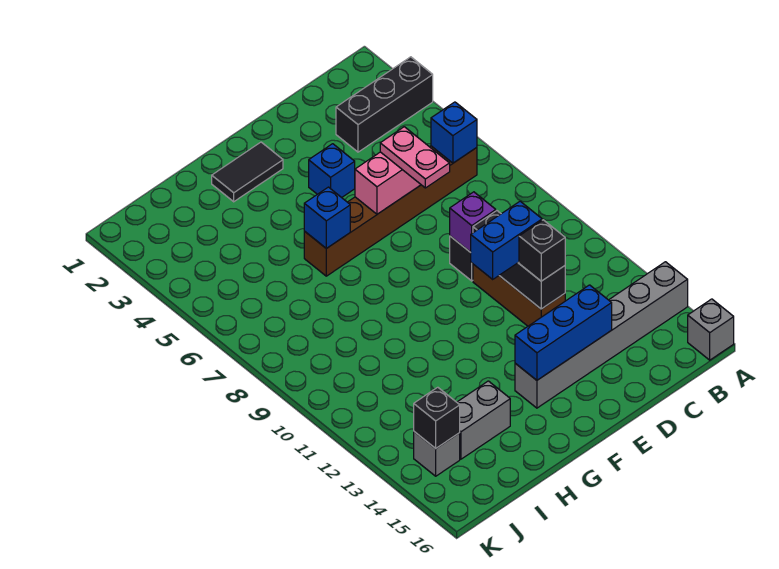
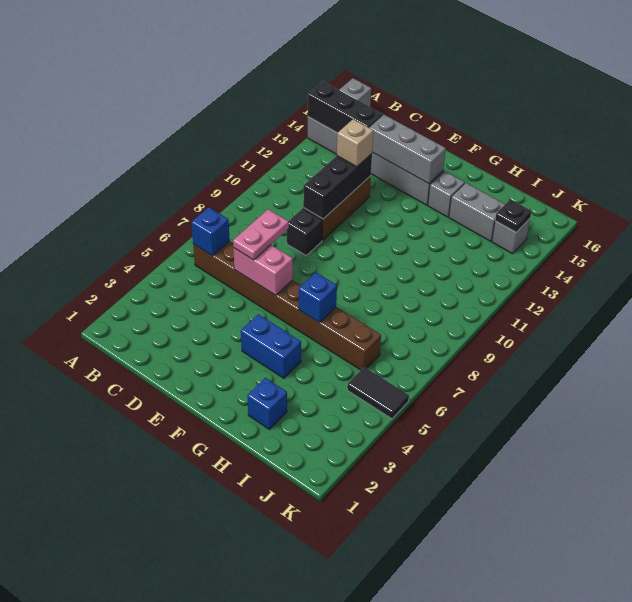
black 1x3 brick [336,57,433,152] -> black 1x3 brick moved to [308,82,383,133]
brown 1x6 brick [304,146,477,276] -> brown 1x8 brick [193,241,381,370]
purple 1x1 brick [450,192,496,252] -> none
blue 1x2 brick [470,201,542,279] -> blue 1x2 brick moved to [241,314,301,378]
black 1x1 brick [519,220,565,281] -> tan 1x1 brick [337,119,373,167]
blue 1x3 brick [515,285,612,380] -> grey 1x3 brick [369,114,446,184]
blue 1x1 brick [309,144,355,198] -> blue 1x1 brick moved to [247,378,287,429]
black 1x2 tile [212,142,283,202] -> black 1x2 tile moved to [347,367,409,419]
none -> grey 1x1 brick [428,171,465,217]
black 1x1 brick [414,387,460,449] -> black 1x1 plate [495,199,531,232]

